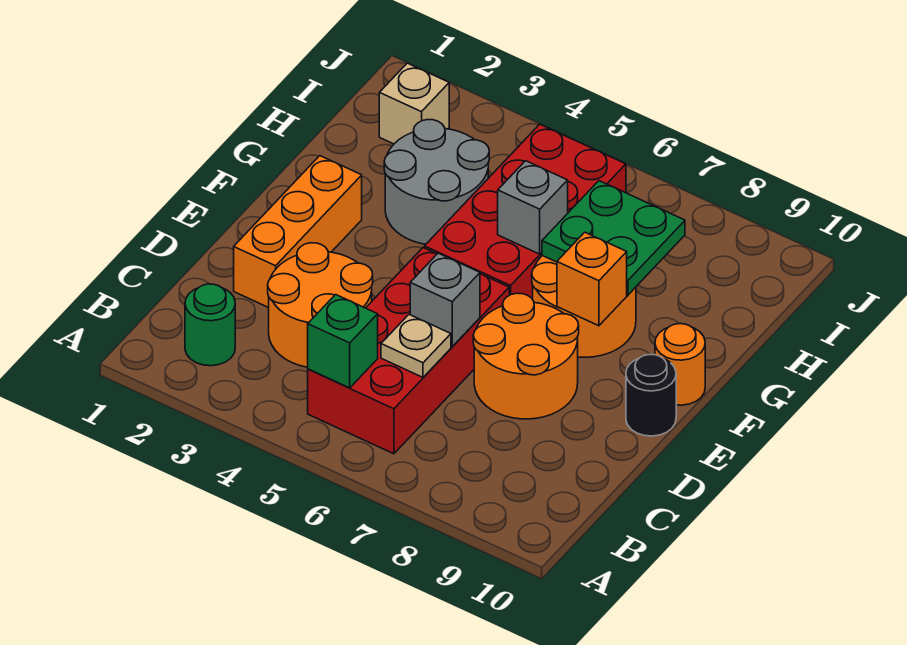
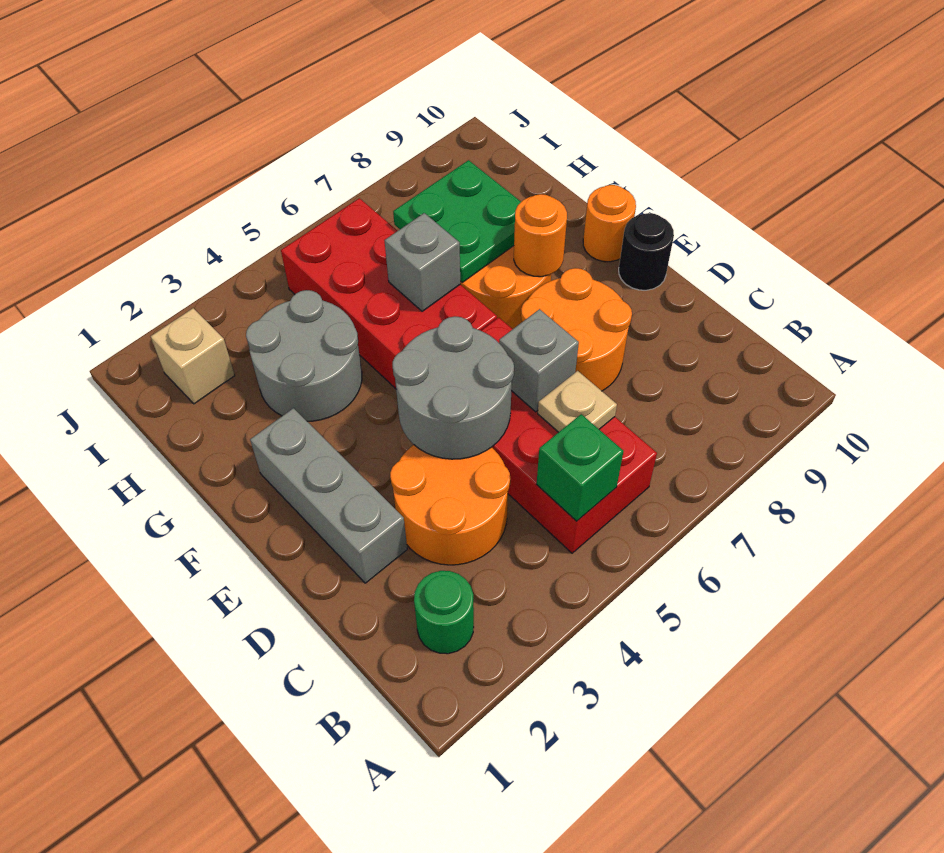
orange 1x3 brick [234,156,362,308] -> grey 1x3 brick [250,408,407,583]
none -> grey 2x2 round brick [393,316,514,459]
orange 1x1 brick [557,232,627,326] -> orange 1x1 round brick [514,194,567,277]

